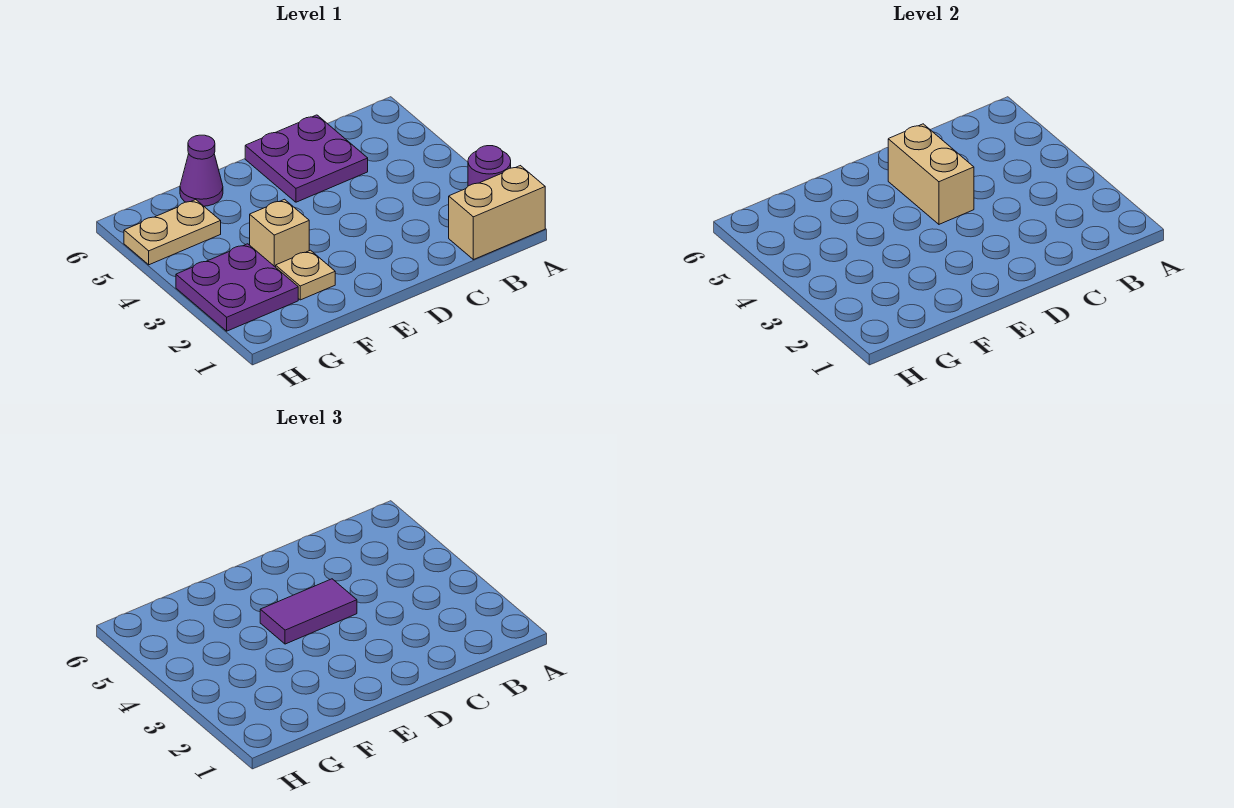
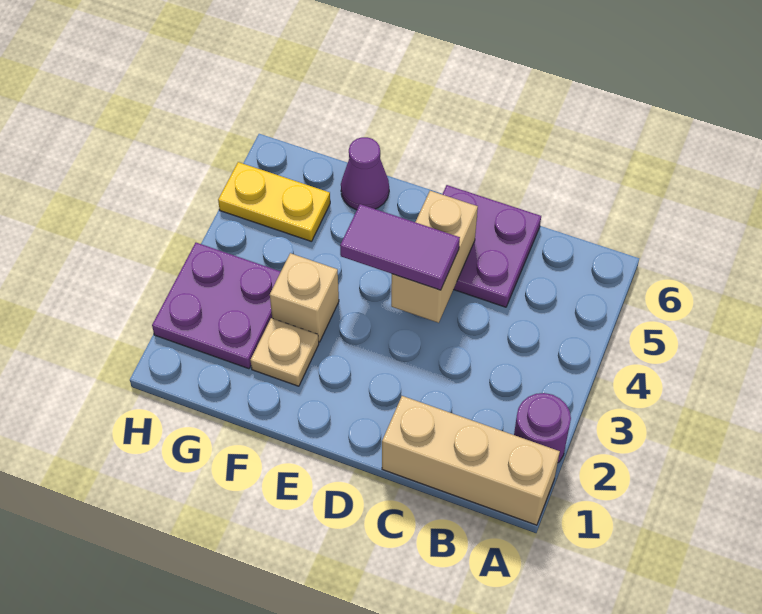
tan 1x2 brick [449,166,545,260] -> tan 1x3 brick [382,396,560,525]
tan 1x2 plate [124,200,221,265] -> yellow 1x2 plate [218,162,330,242]

